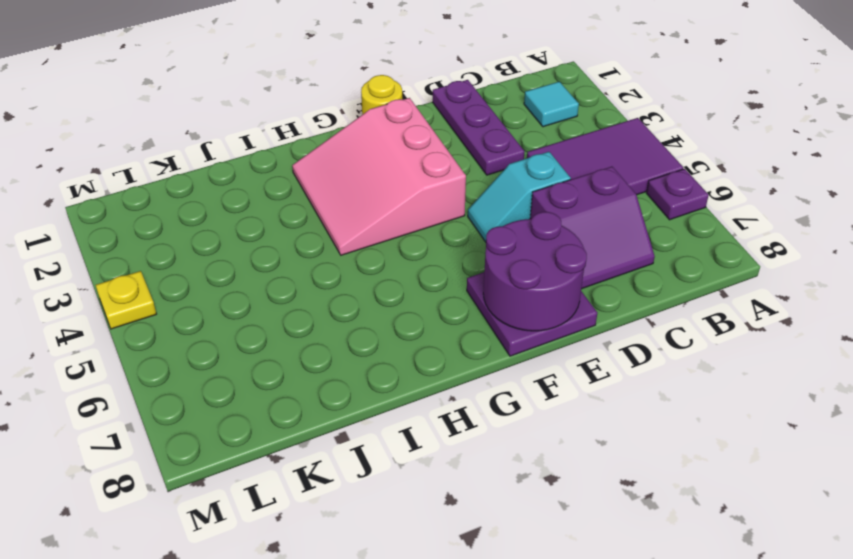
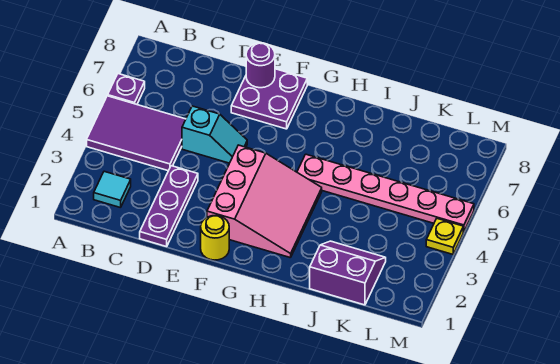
purple 2x2 slope [530,167,655,289] -> purple 2x2 slope moved to [310,241,386,305]
purple 2x2 round brick [483,212,587,331] -> purple 1x1 round brick [246,43,275,88]
none -> pink 1x6 plate [297,154,474,232]

